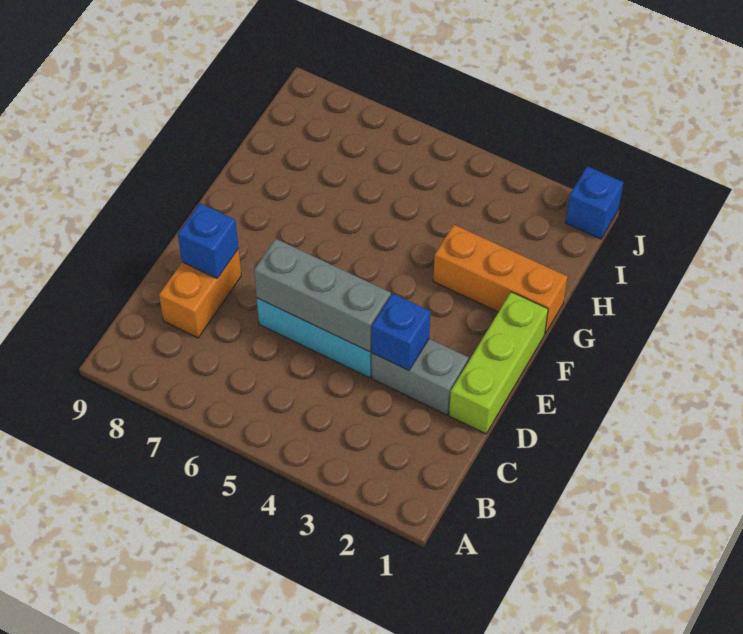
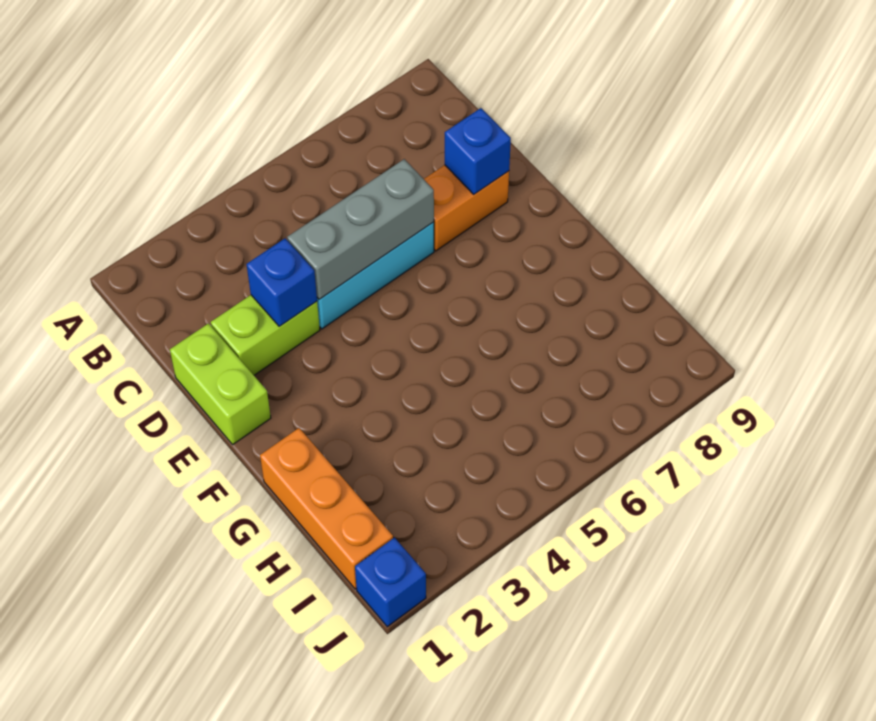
orange 1x2 brick [159,249,241,338] -> orange 1x2 brick turned to [424,165,509,251]
lime 1x3 brick [449,292,548,434] -> lime 1x2 brick [170,323,271,444]
grey 1x2 brick [372,339,469,415] -> lime 1x2 brick [211,295,320,375]
orange 1x3 brick [433,225,568,333] -> orange 1x3 brick turned to [260,428,393,589]

